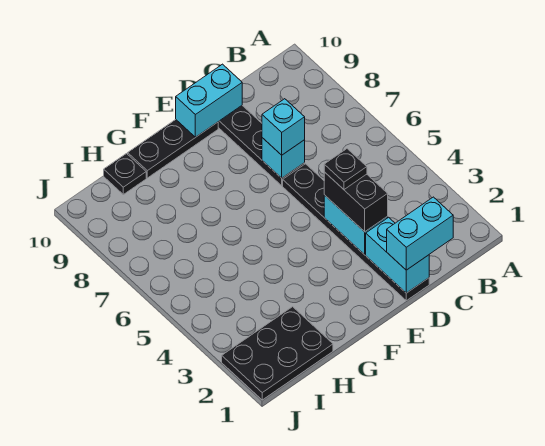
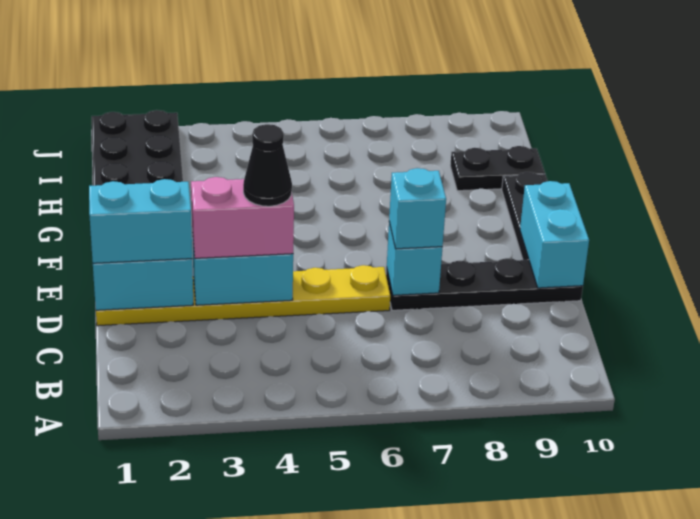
cyan 1x2 brick [387,197,453,270] -> cyan 1x2 brick turned to [89,179,192,263]
black 1x6 plate [283,164,429,301] -> yellow 1x6 plate [96,265,390,326]
black 1x2 brick [324,172,388,232] -> pink 1x2 brick [191,177,294,258]
black 1x1 plate [324,149,367,189] -> black 1x1 cone [243,124,292,206]
black 1x1 plate [104,154,146,194] -> black 1x2 plate [450,146,545,191]

